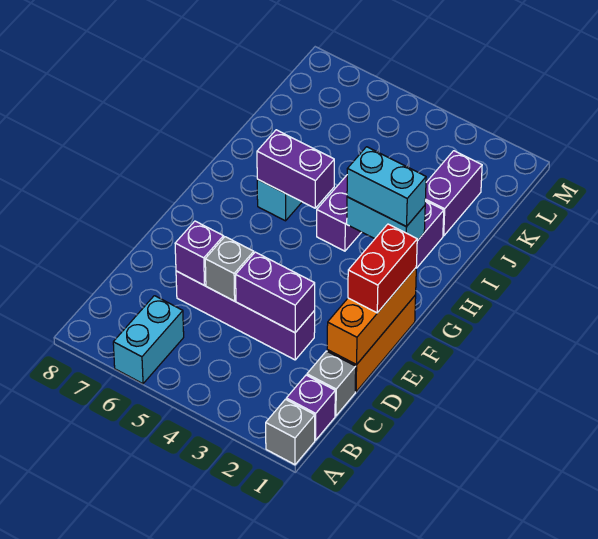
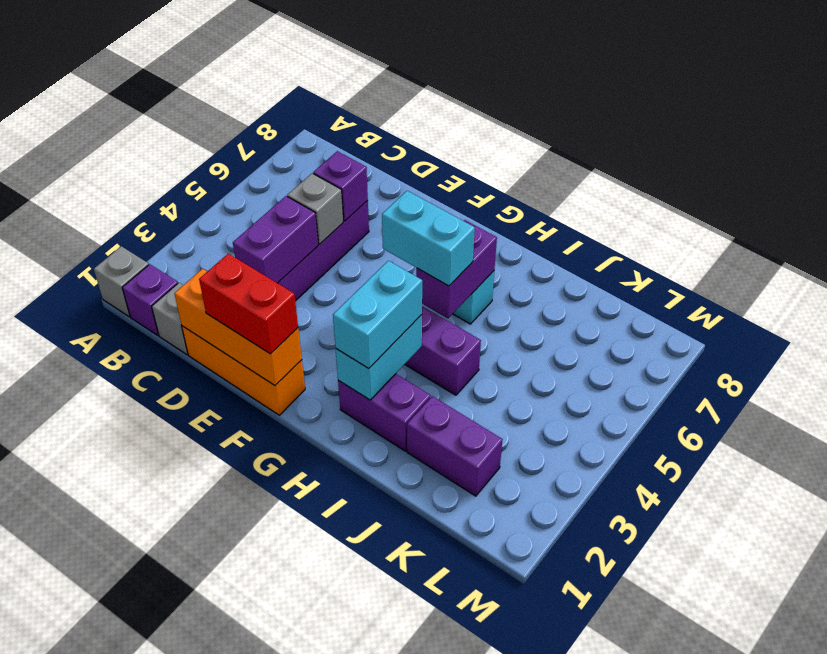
cyan 1x2 brick [113,296,184,384] -> cyan 1x2 brick moved to [382,191,475,286]

